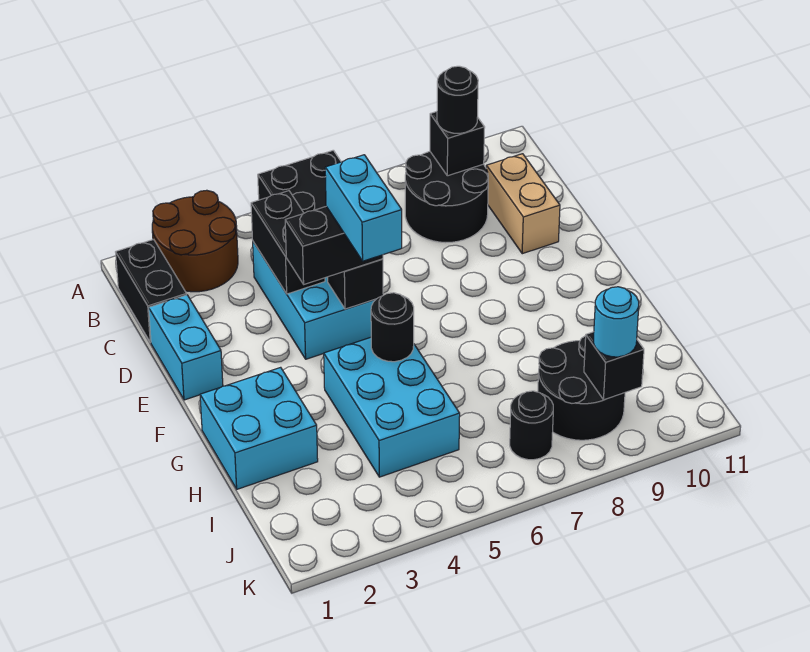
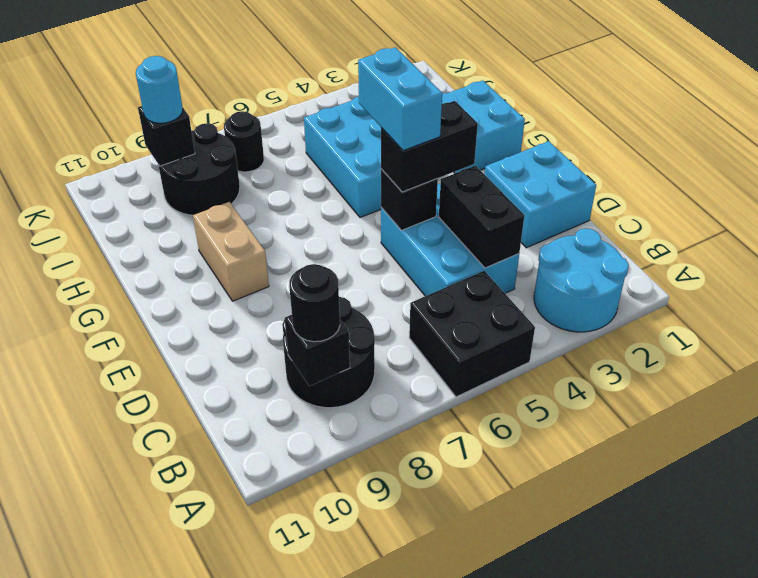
brown 2x2 round brick [152,190,238,292] -> cyan 2x2 round brick [534,229,629,332]
black 1x2 brick [116,239,187,342] -> none
tan 1x2 brick [486,154,560,254] -> tan 1x2 brick moved to [193,202,269,301]
cyan 1x2 brick [149,295,223,400] -> cyan 2x2 brick [484,141,596,248]
black 1x1 round brick [371,293,414,362] -> none

